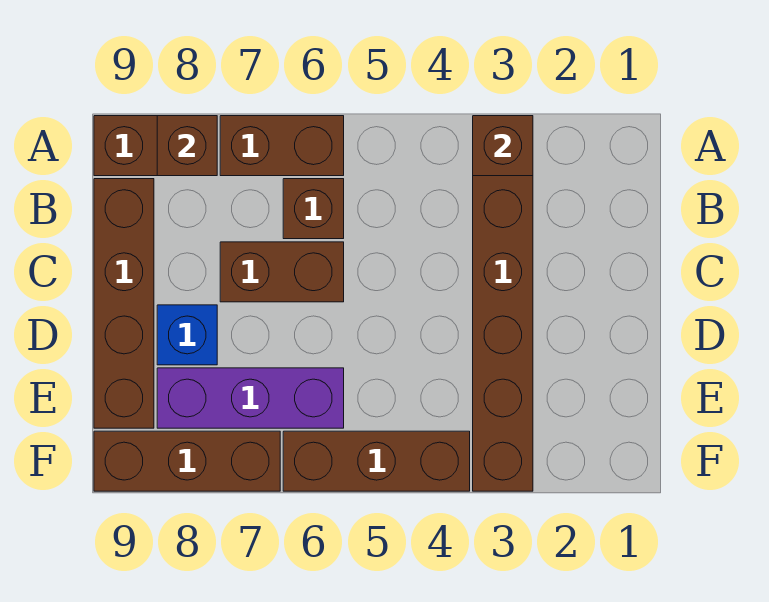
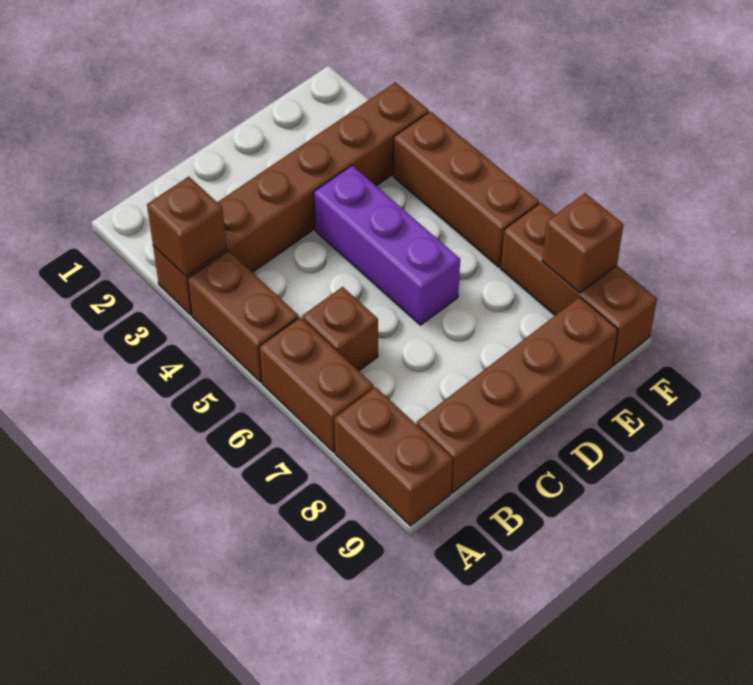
brown 1x1 brick [157,116,217,176] -> brown 1x1 brick moved to [542,193,624,293]
brown 1x2 brick [220,242,344,302] -> brown 1x2 brick moved to [188,251,299,382]
blue 1x1 brick [157,305,217,365] -> none
purple 1x3 brick [157,368,344,428] -> purple 1x3 brick moved to [314,166,460,325]

